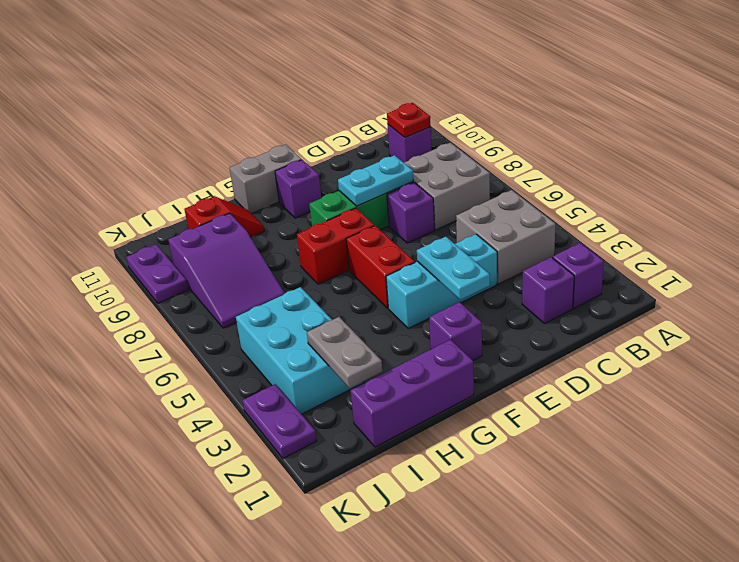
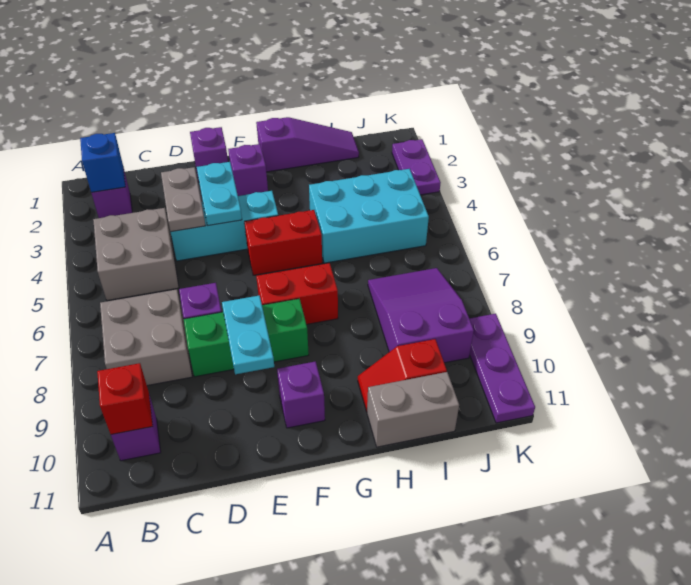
none -> blue 1x1 brick [80,133,125,193]
red 1x1 plate [387,103,431,137] -> red 1x1 brick [97,363,153,435]
purple 1x1 brick [522,257,574,324] -> purple 1x1 brick moved to [190,127,228,181]
cyan 1x2 plate [338,155,413,206] -> cyan 1x2 plate turned to [222,295,274,374]
red 1x2 brick [346,226,415,308] -> red 1x2 brick turned to [244,210,322,275]
grey 1x2 brick [230,145,302,214] -> grey 1x2 brick moved to [367,372,459,447]
purple 1x3 brick [351,340,474,447] -> purple 1x3 slope [256,117,359,172]
grey 1x2 plate [307,317,382,388] -> grey 1x2 plate moved to [161,167,206,232]
cyan 2x3 brick [236,287,364,414] -> cyan 2x3 brick turned to [309,169,429,263]
purple 1x2 plate [126,244,188,303] -> purple 1x3 plate [469,314,535,423]

